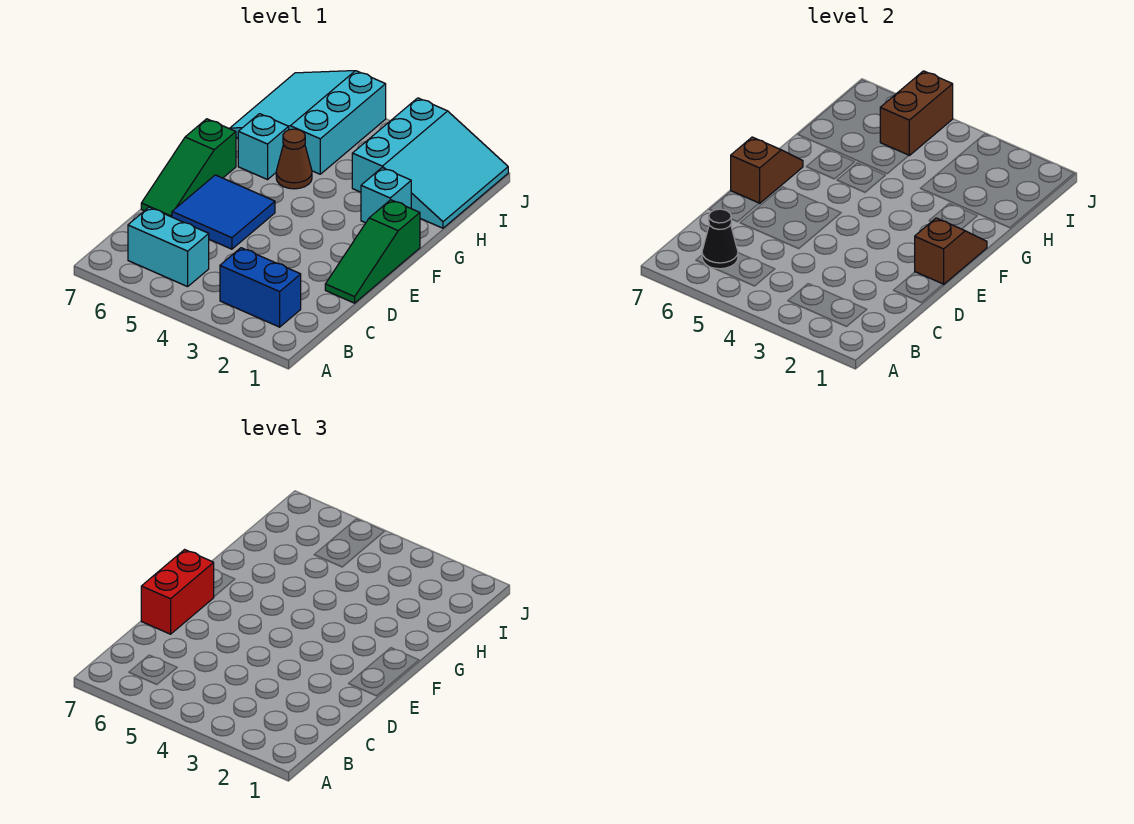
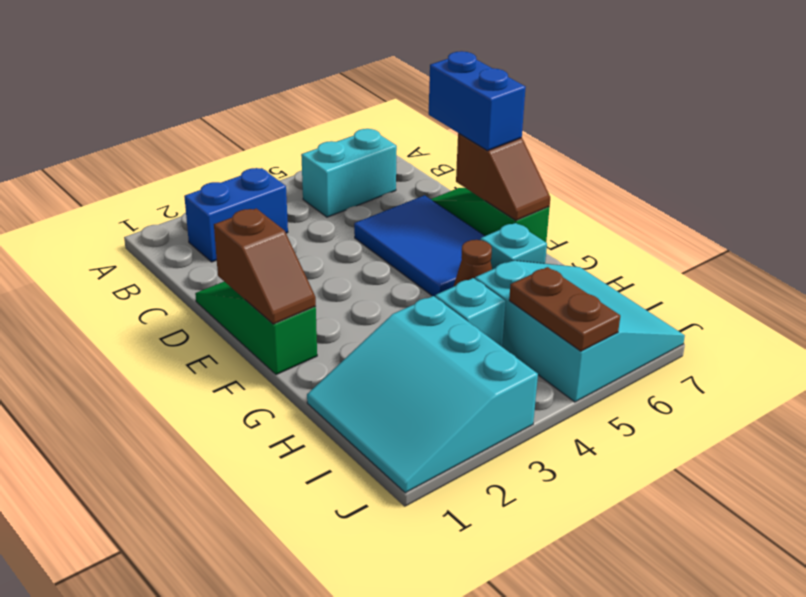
black 1x1 cone [702,209,738,269] -> none
blue 2x2 tile [172,175,275,249] -> blue 2x3 tile [354,195,484,297]
red 1x2 brick [141,550,214,634] -> blue 1x2 brick [429,51,526,151]
cyan 1x1 brick [361,168,411,223] -> cyan 1x1 brick moved to [435,278,506,347]
brown 1x2 brick [880,71,953,155] -> brown 1x2 plate [509,267,620,351]

